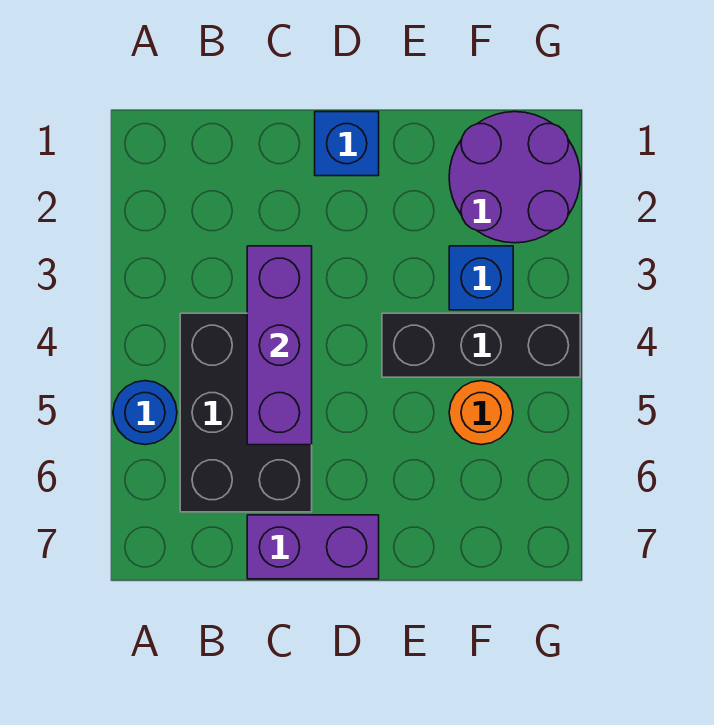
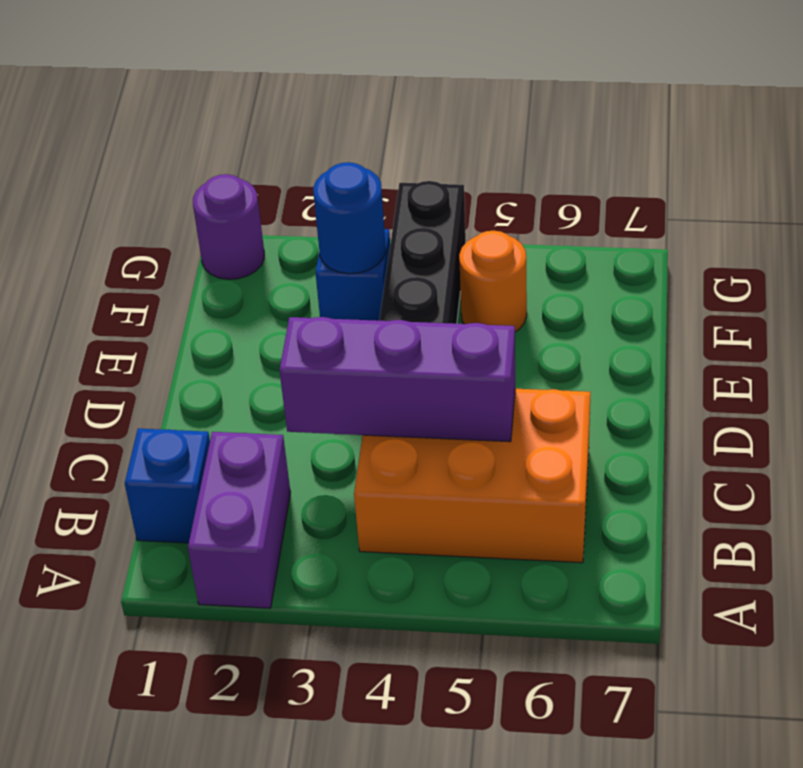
blue 1x1 round brick [113,381,177,445] -> blue 1x1 round brick moved to [313,162,386,274]
black 2x3 brick [180,313,312,512] -> orange 2x3 brick [354,389,590,563]
purple 1x2 brick [247,515,379,579] -> purple 1x2 brick moved to [188,432,291,608]
blue 1x1 brick [315,112,379,176] -> blue 1x1 brick moved to [125,428,210,543]
purple 2x2 round brick [449,112,580,243] -> purple 1x1 round brick [193,174,264,279]

